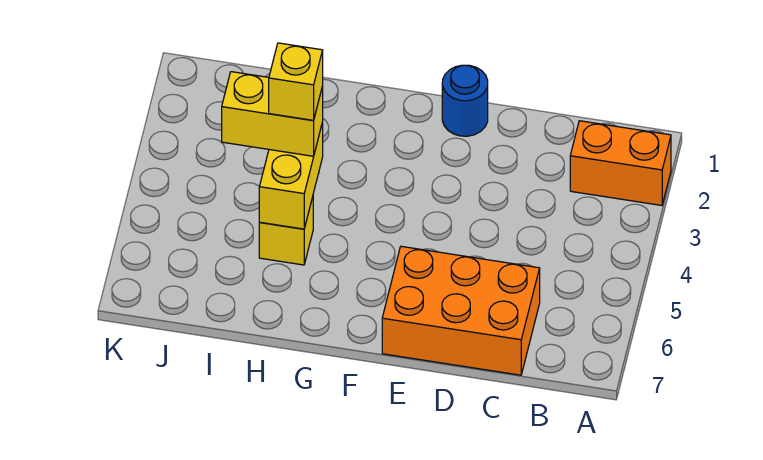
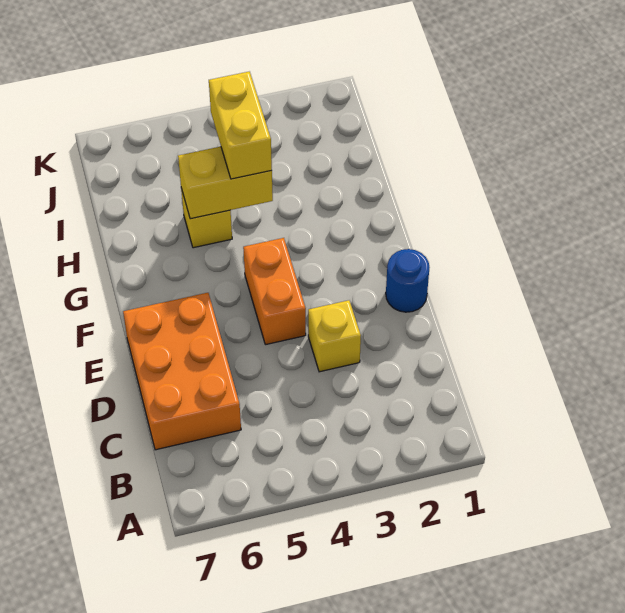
orange 1x2 brick [570,121,671,205] -> orange 1x2 brick moved to [243,238,306,345]
yellow 1x1 brick [269,43,323,120] -> yellow 1x1 brick moved to [308,300,361,372]

